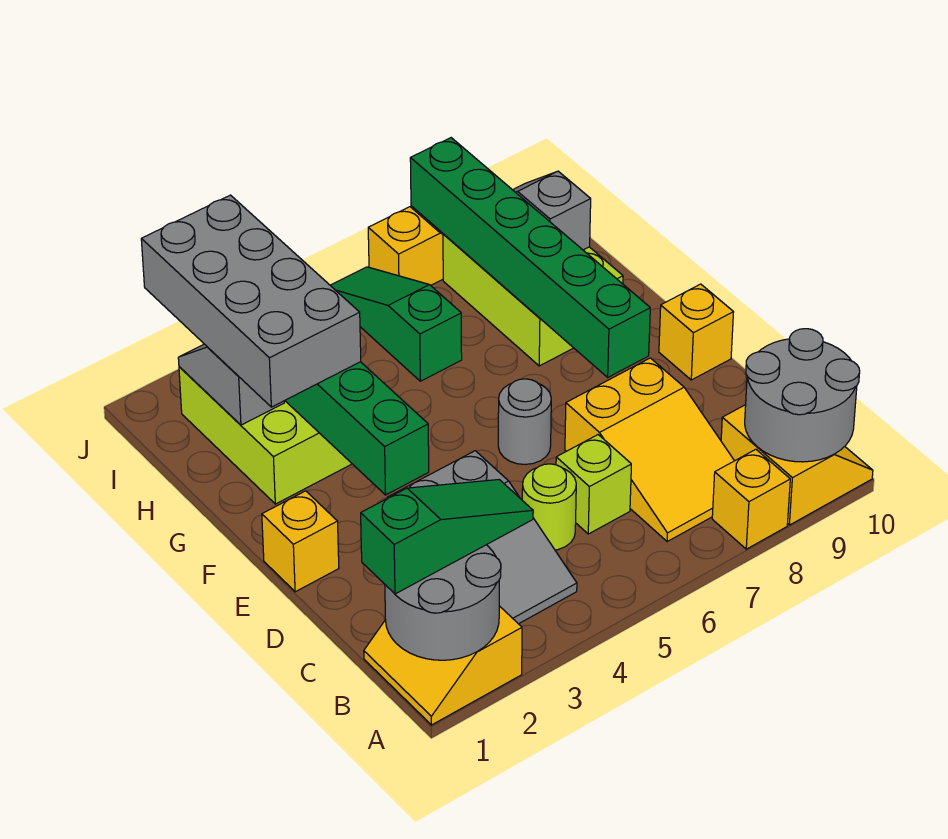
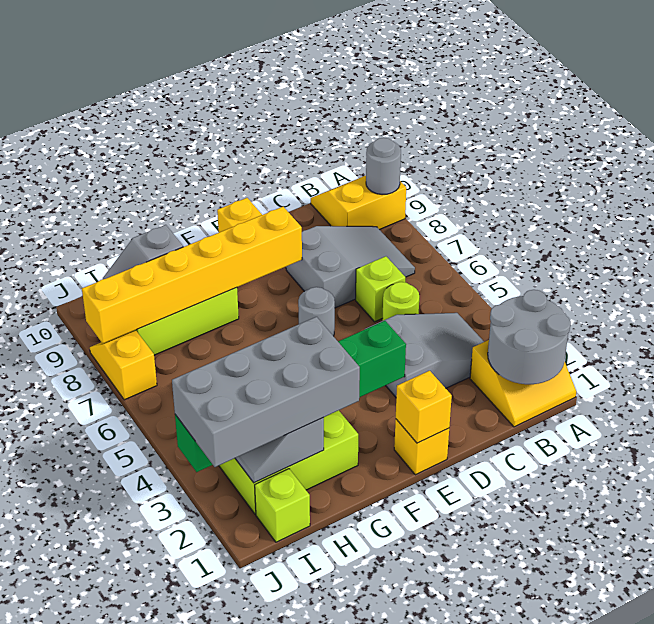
yellow 1x1 brick [712,449,790,549] -> yellow 1x1 brick moved to [396,371,452,443]
grey 2x2 round brick [745,329,860,462] -> grey 1x1 round brick [366,138,401,195]
green 1x3 slope [361,480,533,594] -> none
yellow 2x3 slope [565,358,734,542] -> grey 2x3 slope [286,226,415,308]
green 1x6 brick [410,138,650,377] -> yellow 1x6 brick [82,207,302,343]
green 1x3 slope [330,267,462,381] -> none
none -> lime 1x1 brick [255,469,310,542]

